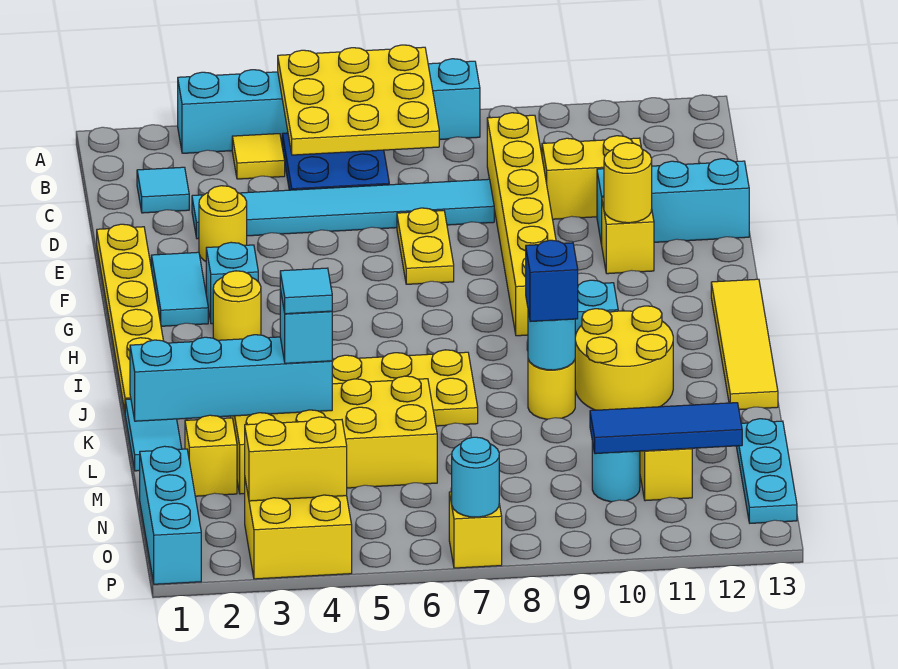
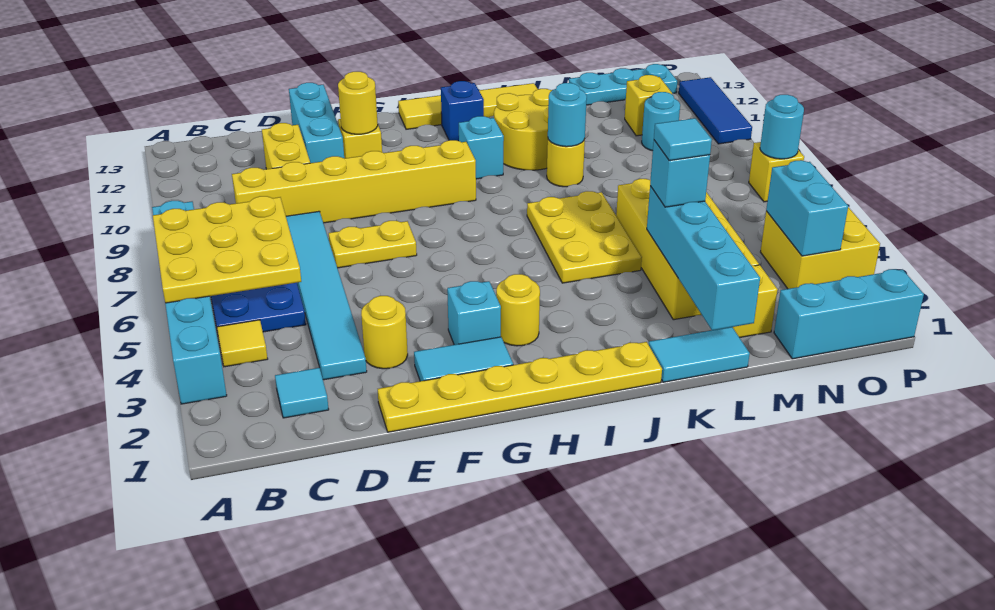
blue 1x1 brick [526,240,578,322] -> blue 1x1 brick moved to [441,81,484,141]
blue 1x3 tile [590,403,742,454] -> blue 1x3 tile moved to [679,77,752,144]
yellow 1x2 brick [245,417,347,501] -> cyan 1x2 brick [766,160,848,256]

